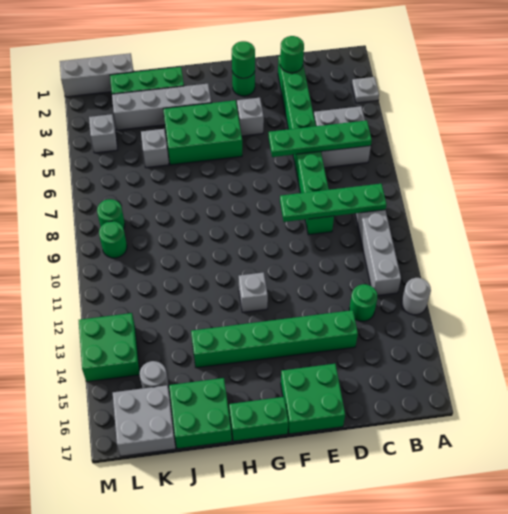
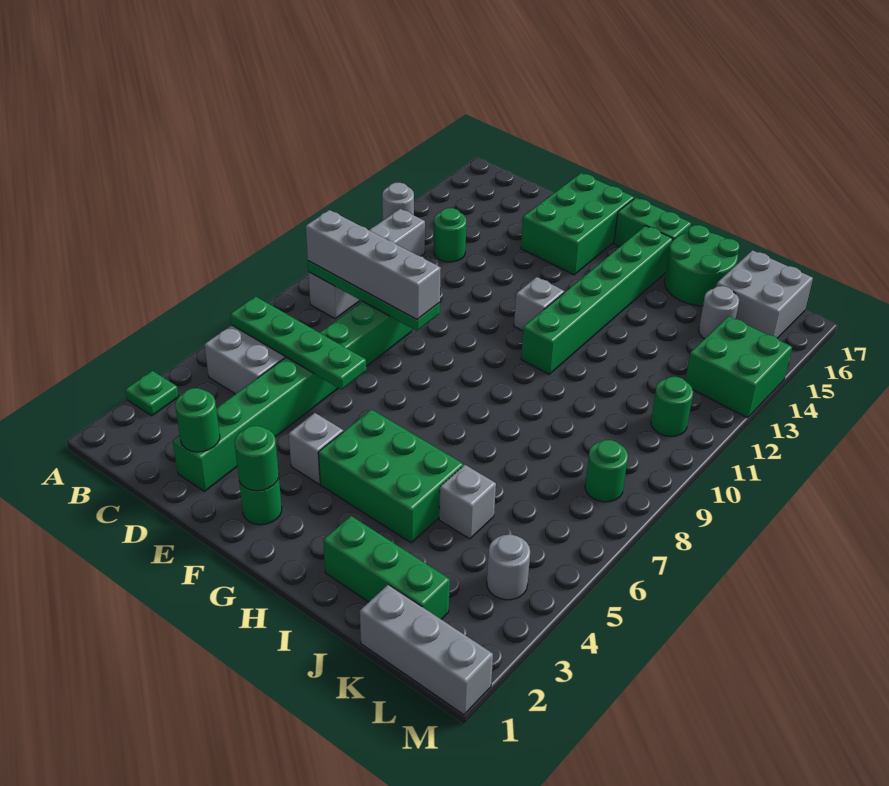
grey 1x1 plate [352,77,379,103] -> green 1x1 plate [125,371,179,416]
green 1x6 brick [191,310,358,368] -> green 1x6 brick turned to [521,226,673,374]
green 2x2 brick [281,364,345,434] -> green 2x3 brick [521,173,634,275]
grey 1x4 brick [112,84,211,130] -> grey 1x4 brick moved to [306,210,441,319]
green 2x2 brick [169,378,232,449] -> green 2x2 round brick [665,225,740,306]
grey 1x1 brick [89,114,117,153] -> grey 1x1 round brick [487,535,530,600]
green 1x1 round brick [99,221,127,258] -> green 1x1 round brick moved to [651,377,693,436]

